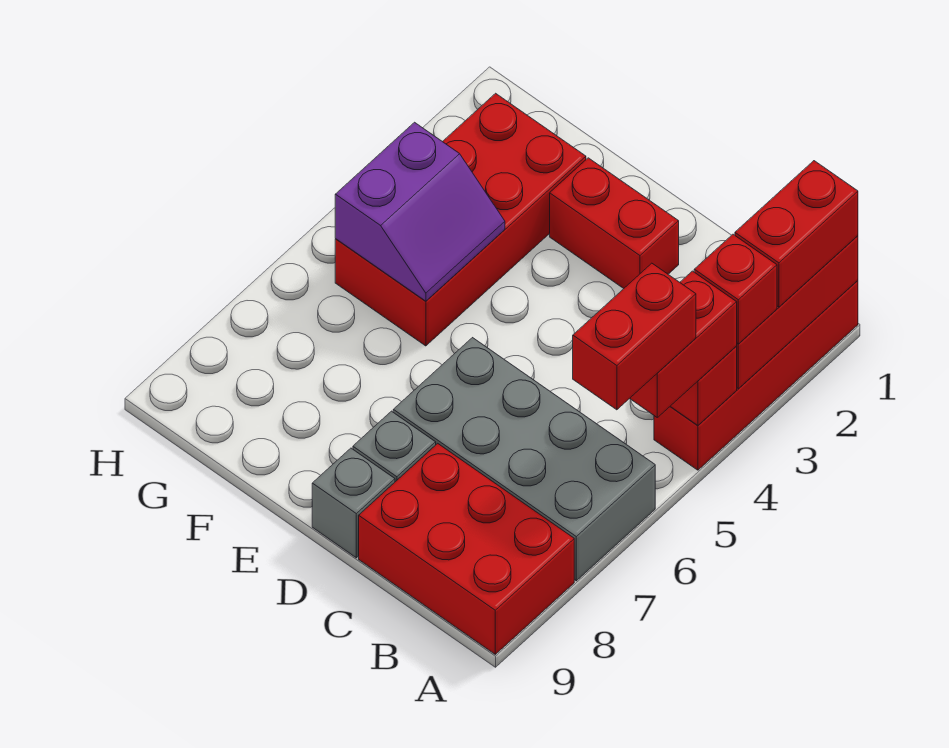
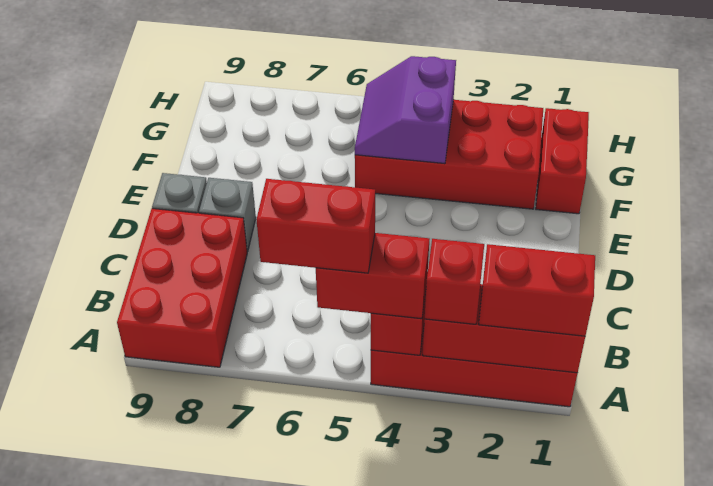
grey 2x4 brick [393,338,655,581] -> none
red 1x2 brick [550,158,679,289] -> red 1x2 brick moved to [536,108,589,214]
purple 2x2 slope [335,122,505,301] -> purple 2x2 slope turned to [355,56,456,164]

